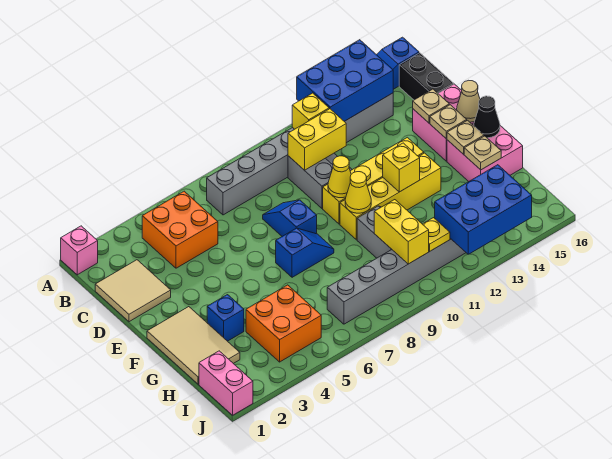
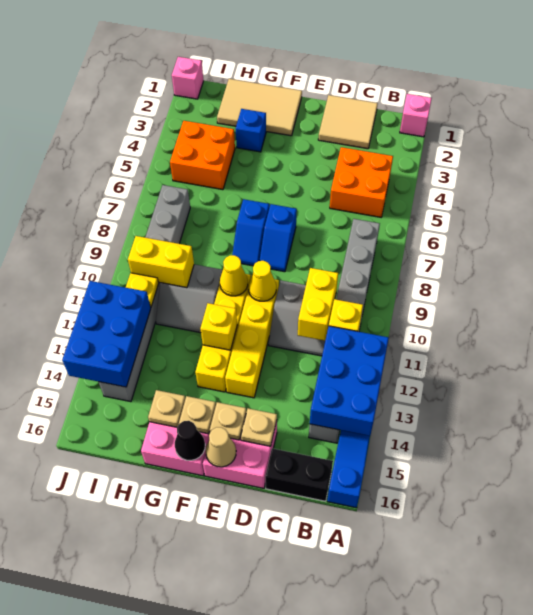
blue 1x2 slope [263,200,317,236] -> blue 1x2 slope turned to [259,204,297,272]
pink 1x2 brick [199,351,253,415] -> pink 1x1 brick [172,57,204,99]

